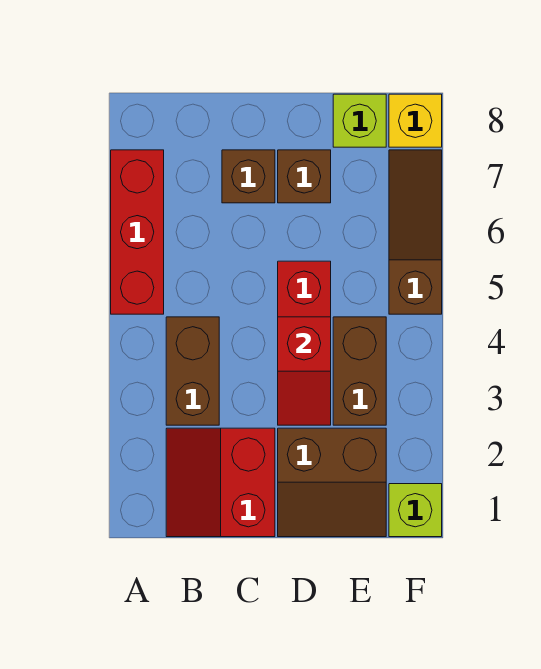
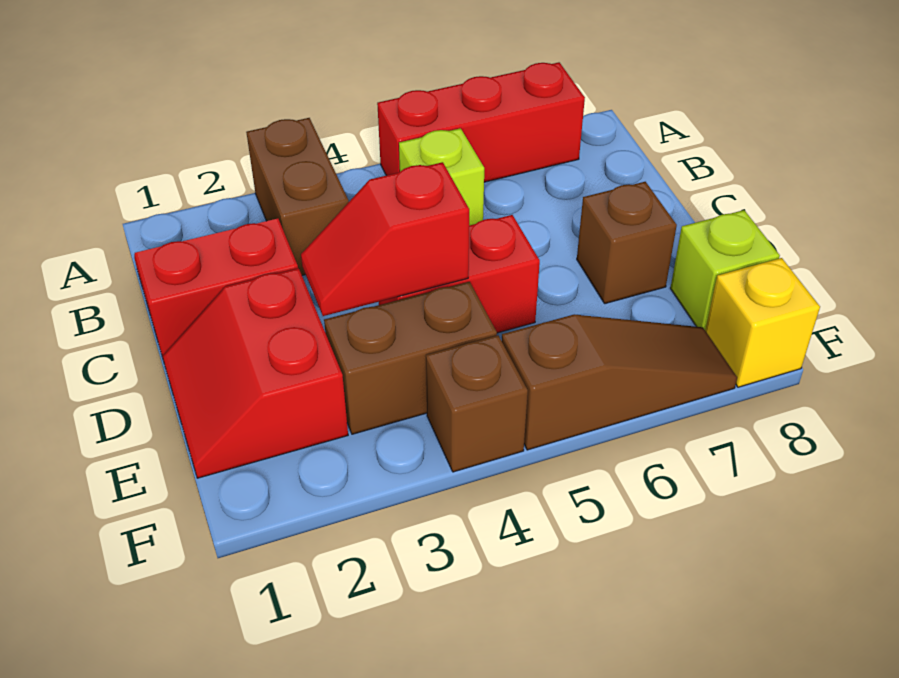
brown 1x2 brick [166,317,219,425] -> brown 1x2 brick turned to [246,118,349,275]
brown 1x1 brick [222,150,275,203] -> brown 1x1 brick moved to [426,335,528,472]
brown 2x2 slope [278,428,386,537] -> red 2x2 slope [163,268,348,478]
lime 1x1 brick [389,484,442,537] -> lime 1x1 brick moved to [399,128,484,225]

